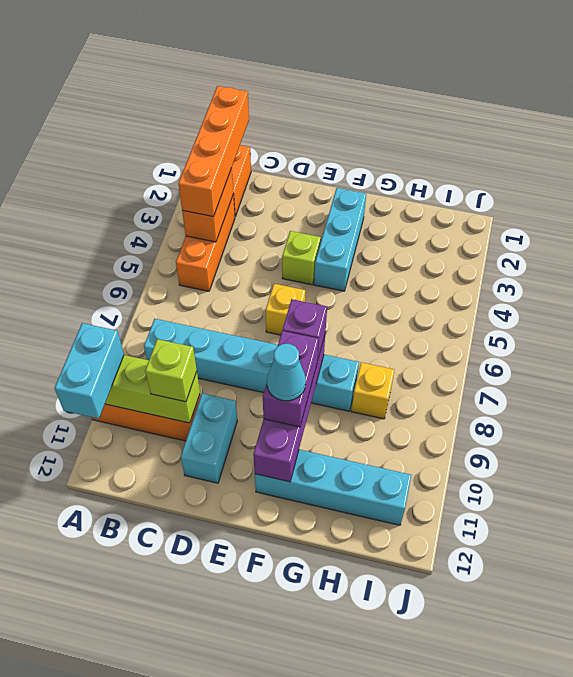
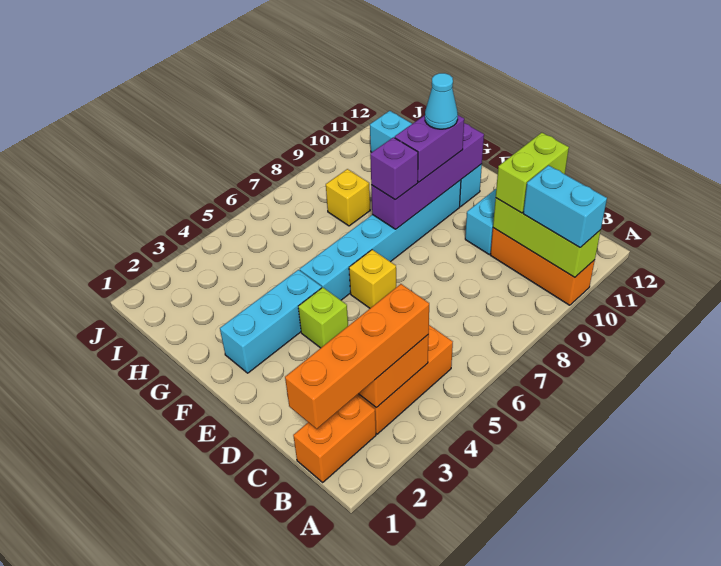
cyan 1x2 brick [55,323,124,419] -> cyan 1x2 brick turned to [523,165,607,247]
cyan 1x6 brick [144,319,359,411] -> cyan 1x6 brick turned to [300,180,461,300]
lime 1x1 brick [145,339,197,402] -> lime 1x2 brick [496,133,569,213]

